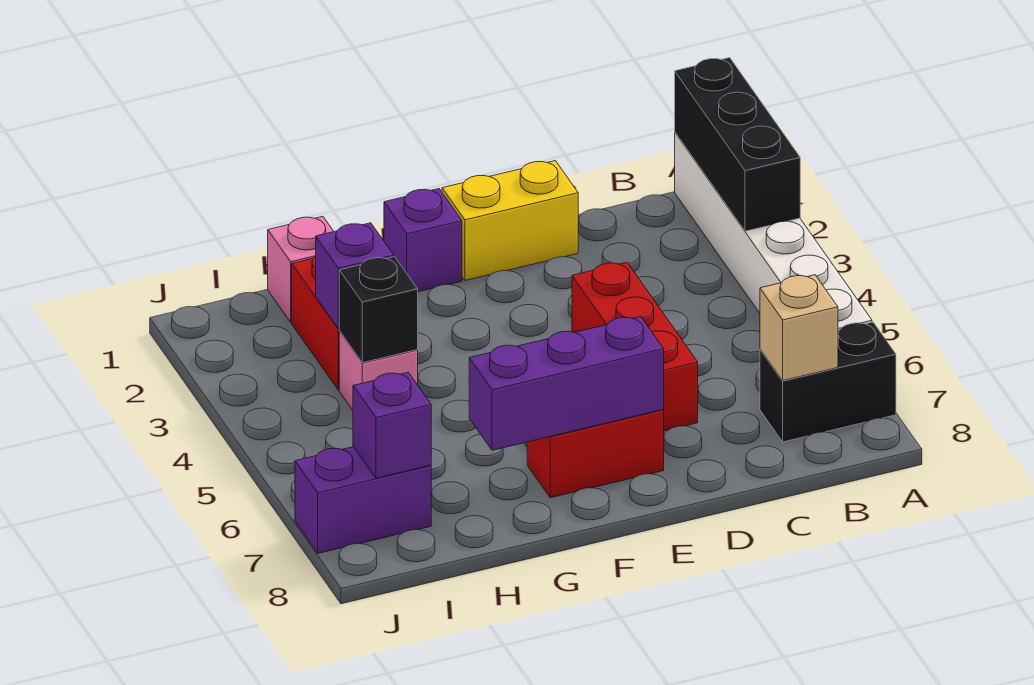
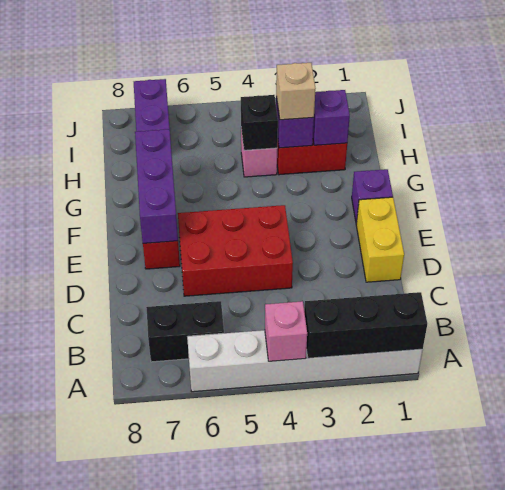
black 1x2 brick [760,322,896,442] -> black 1x2 brick turned to [146,301,224,362]
tan 1x1 brick [760,275,838,381] -> tan 1x1 brick moved to [276,63,316,120]
red 1x3 brick [572,262,698,431] -> red 2x3 brick [178,205,293,296]
pink 1x1 brick [268,216,334,322] -> pink 1x1 brick moved to [265,301,307,361]
purple 1x1 brick [353,372,431,478] -> purple 1x1 brick moved to [313,90,350,145]

